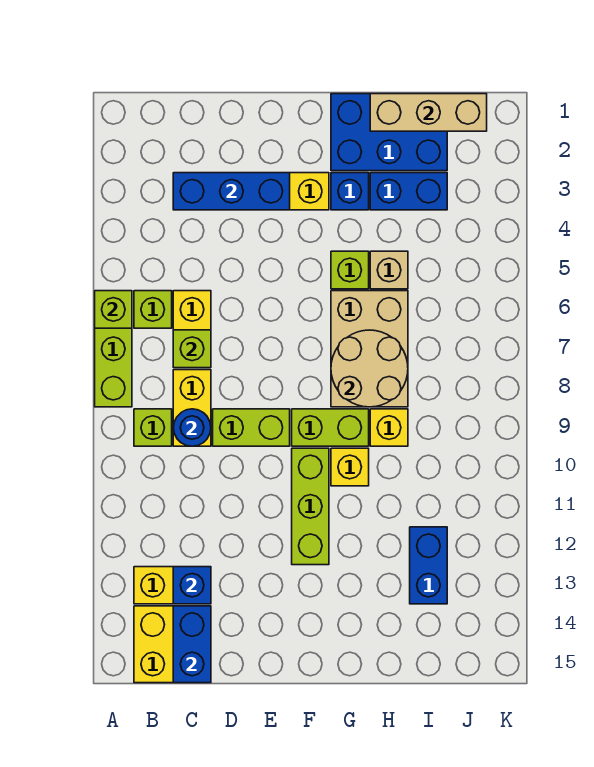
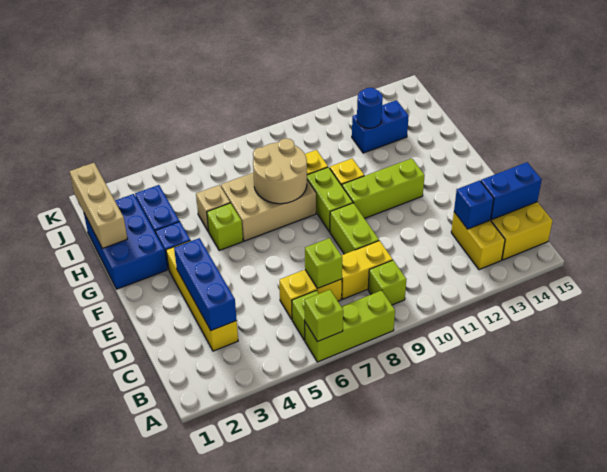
blue 1x1 round brick [173,409,211,446] -> blue 1x1 round brick moved to [357,88,383,128]

